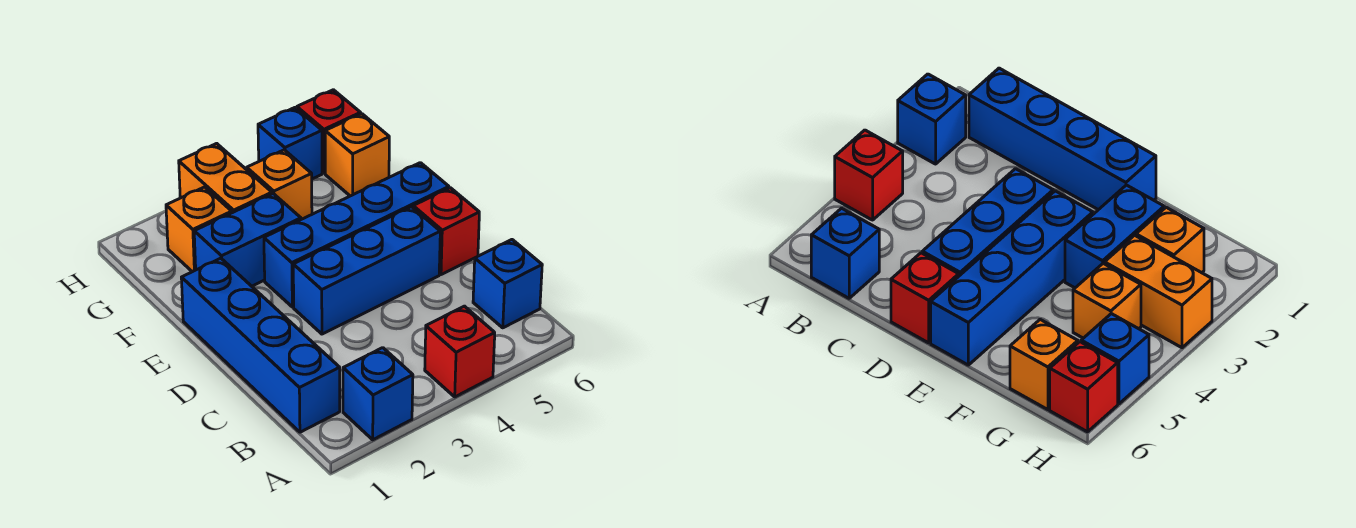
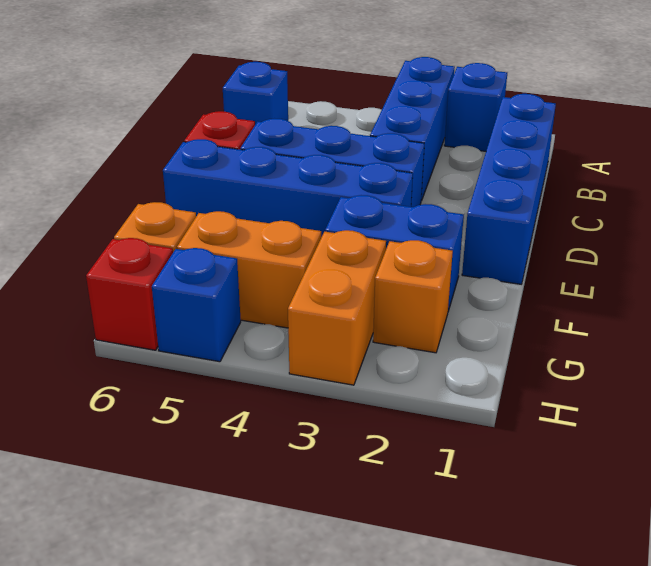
none -> blue 1x3 brick [370,57,455,201]
red 1x1 brick [425,306,495,397] -> none
orange 1x1 brick [247,150,312,219] -> orange 1x2 brick [177,211,321,328]

